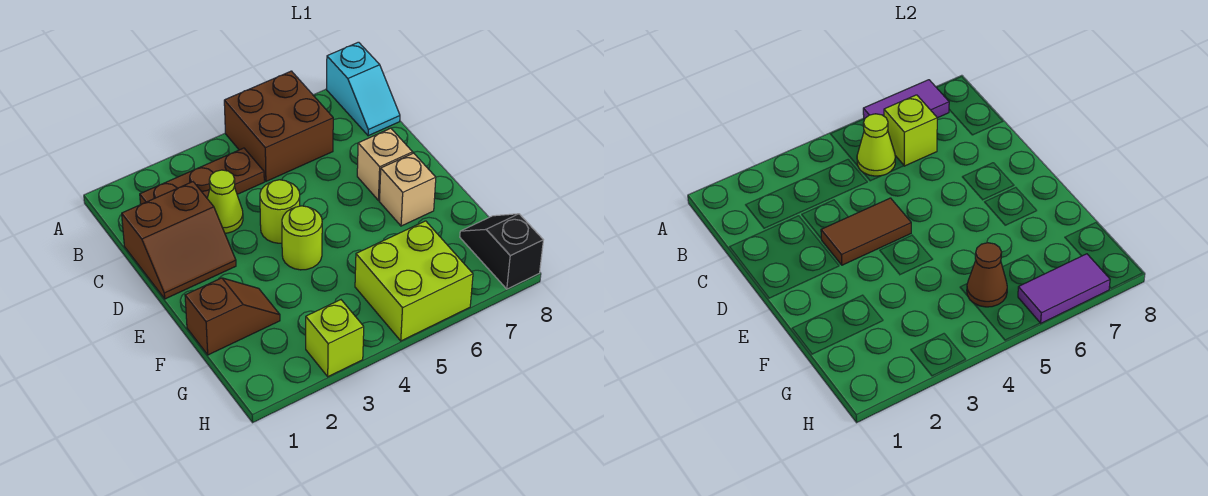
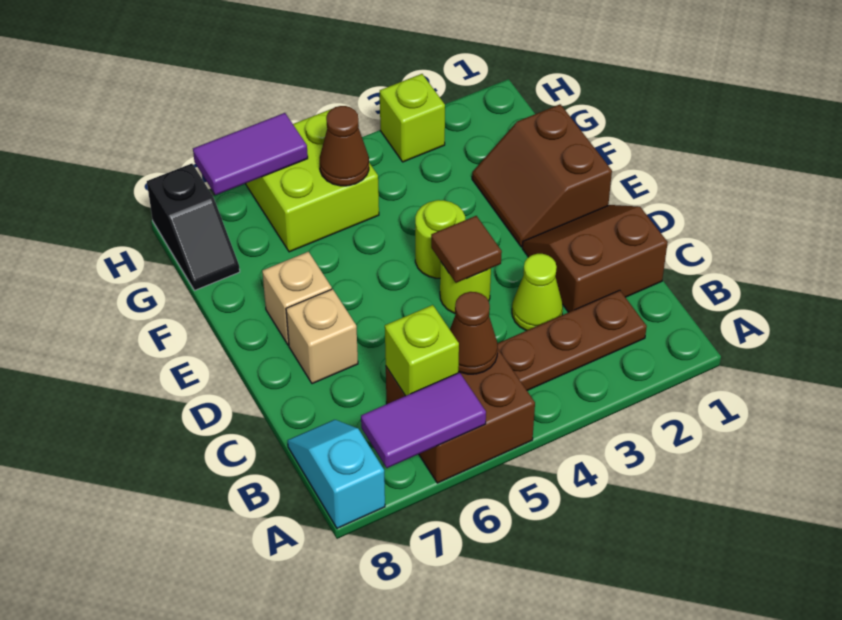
lime 1x1 cone [857,114,895,176] -> brown 1x1 cone [450,292,498,374]
brown 1x2 tile [821,198,911,265] -> brown 1x1 tile [431,216,502,283]
brown 1x2 slope [185,278,280,355] -> brown 2x2 slope [472,104,612,247]

